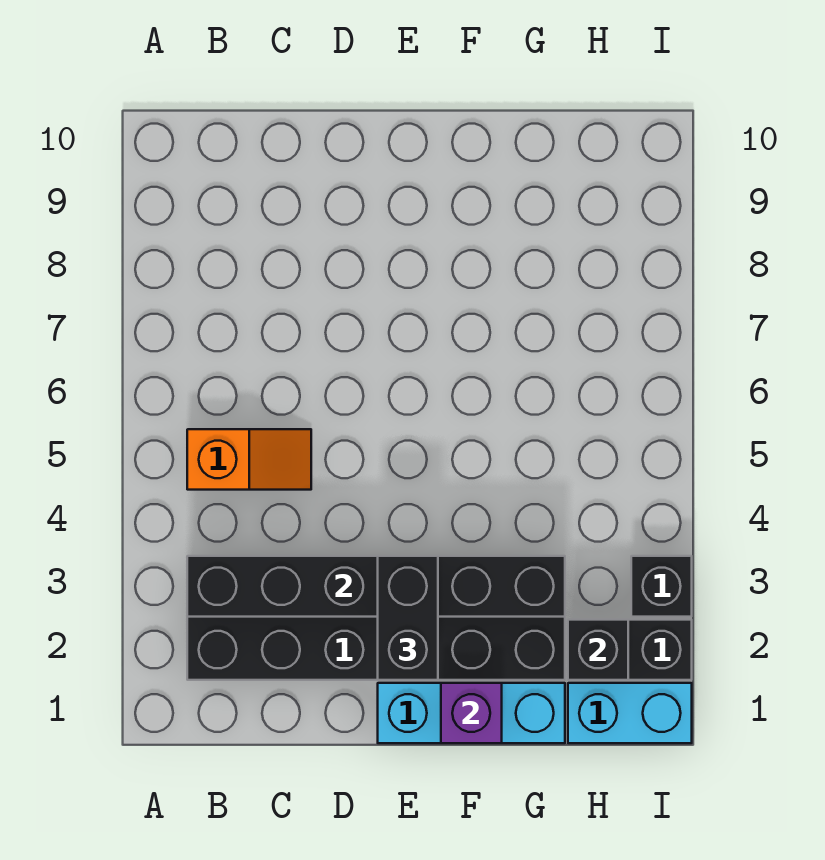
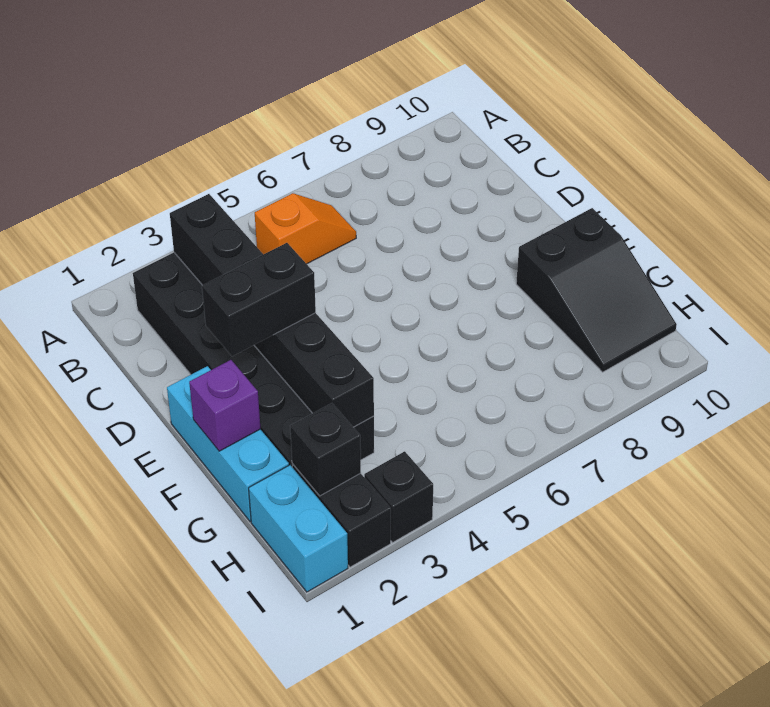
orange 1x2 slope [187,429,311,490] -> orange 1x2 slope turned to [255,193,356,264]
none -> black 2x3 slope [516,208,677,372]

